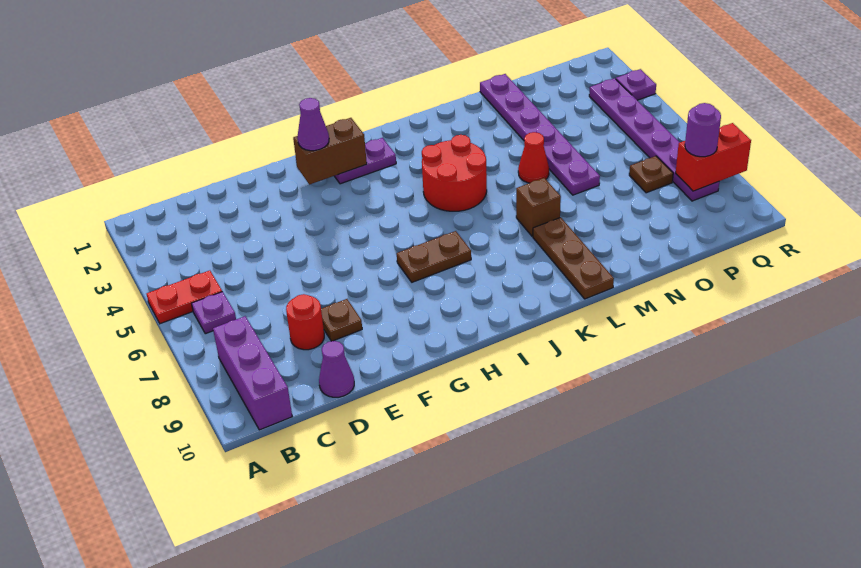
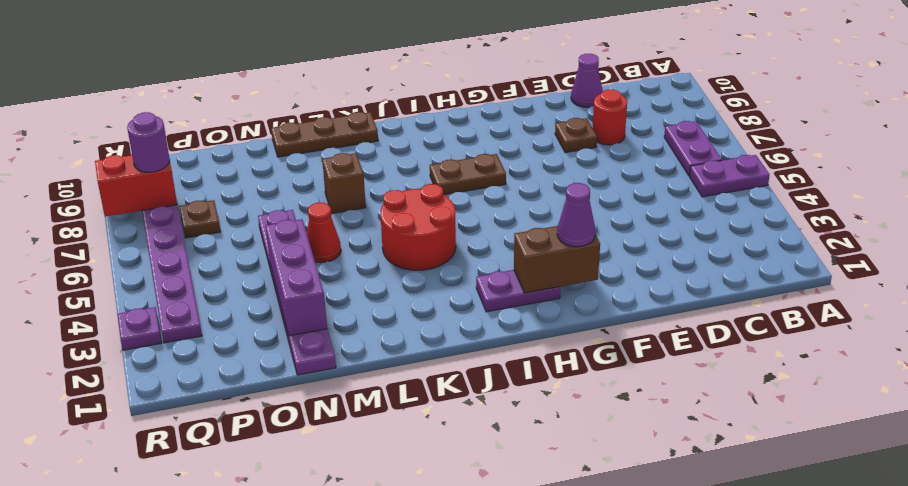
red 1x2 plate [147,271,222,324] -> purple 1x2 plate [690,155,770,197]
purple 1x1 plate [191,292,236,334] -> purple 1x2 plate [664,121,722,176]
purple 1x3 brick [213,316,292,430] -> purple 1x3 brick moved to [266,219,327,336]
brown 1x3 plate [533,217,614,299] -> brown 1x3 plate turned to [271,112,378,157]

